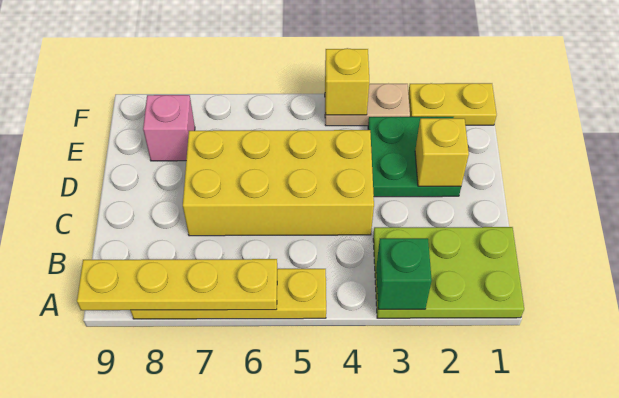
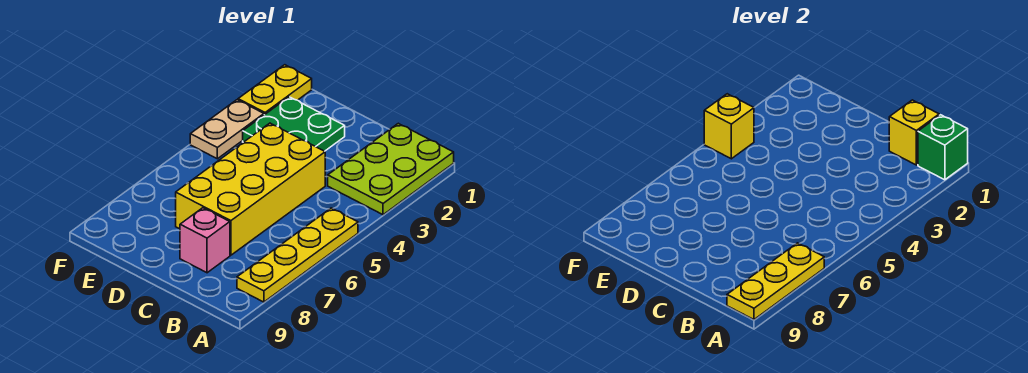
green 1x1 brick [376,238,432,309] -> green 1x1 brick moved to [918,115,968,180]
yellow 1x4 plate [77,259,277,310] -> yellow 1x3 plate [727,243,824,319]
yellow 1x1 brick [415,118,469,186] -> yellow 1x1 brick moved to [889,100,939,165]
pink 1x1 brick [143,95,195,161] -> pink 1x1 brick moved to [180,208,230,273]

